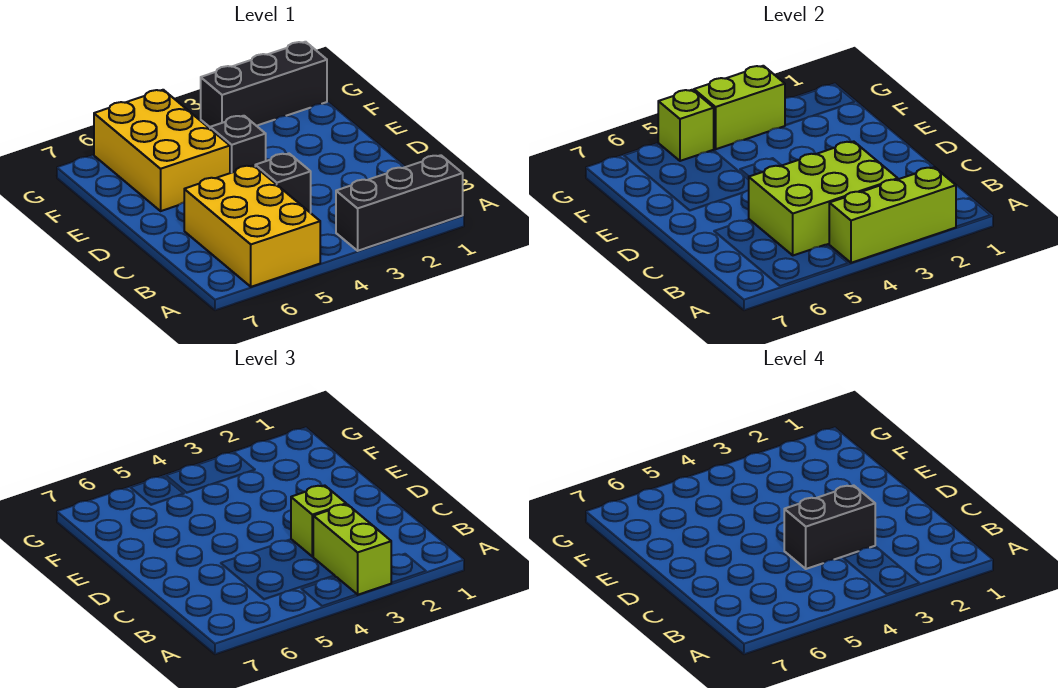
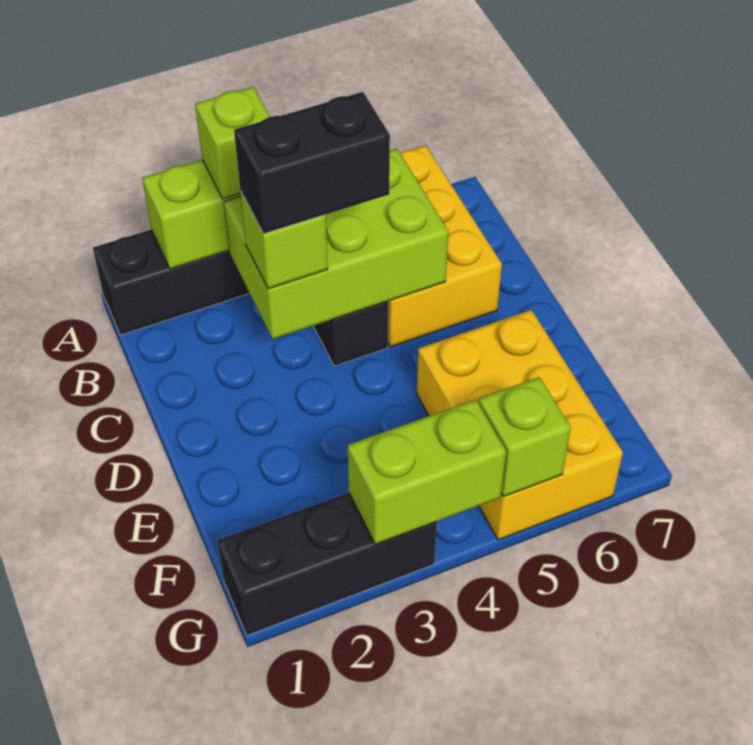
lime 1x2 brick [313,504,391,595] -> lime 1x1 brick [195,87,270,199]
black 1x1 brick [210,116,266,173] -> none

